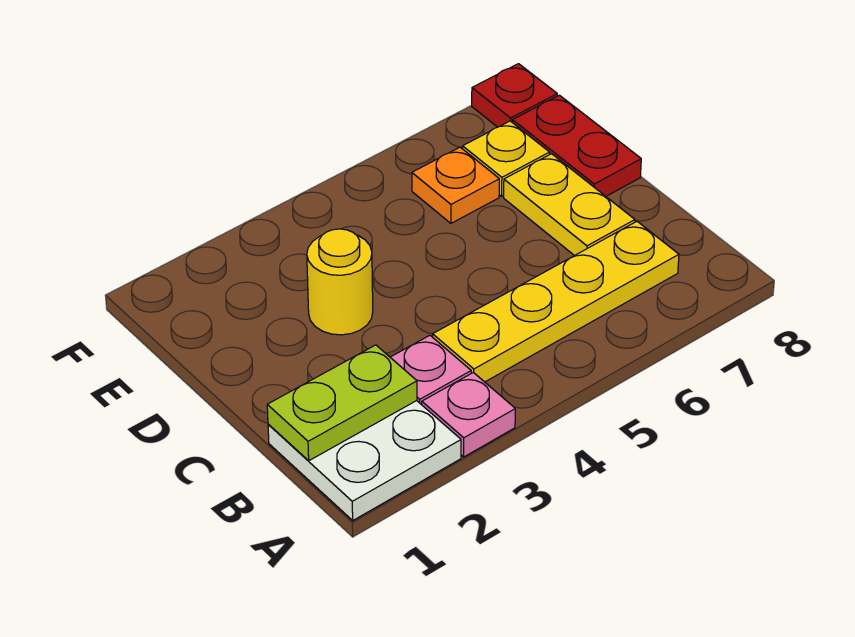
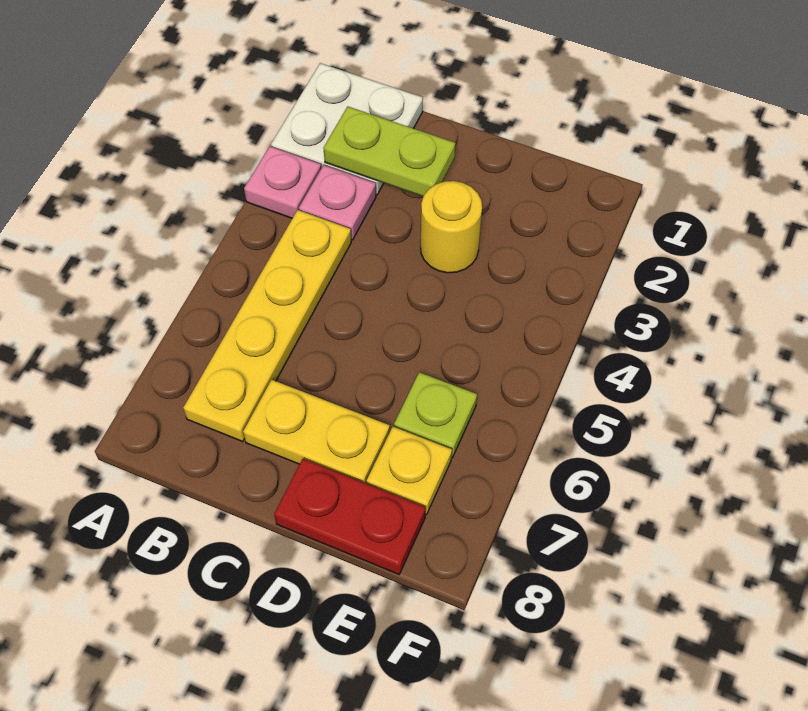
lime 1x2 plate [267,345,417,461] -> lime 1x2 plate turned to [323,107,455,196]
orange 1x1 plate [412,147,499,223] -> lime 1x1 plate [394,372,477,458]
red 1x1 plate [472,64,557,127] -> none

